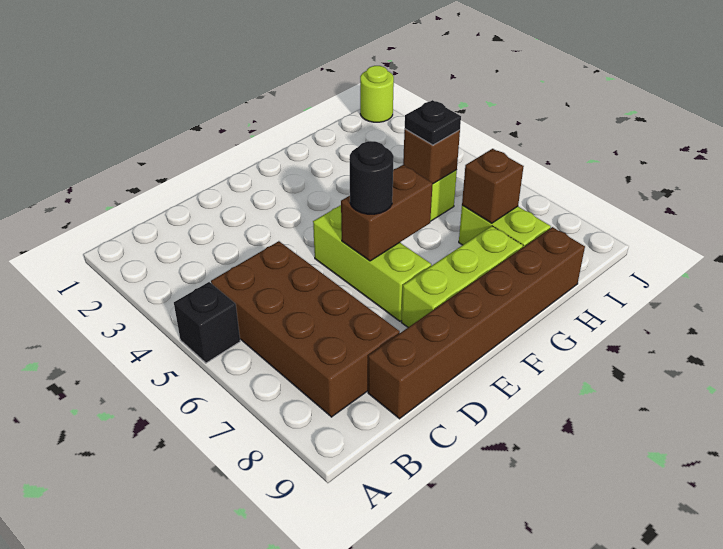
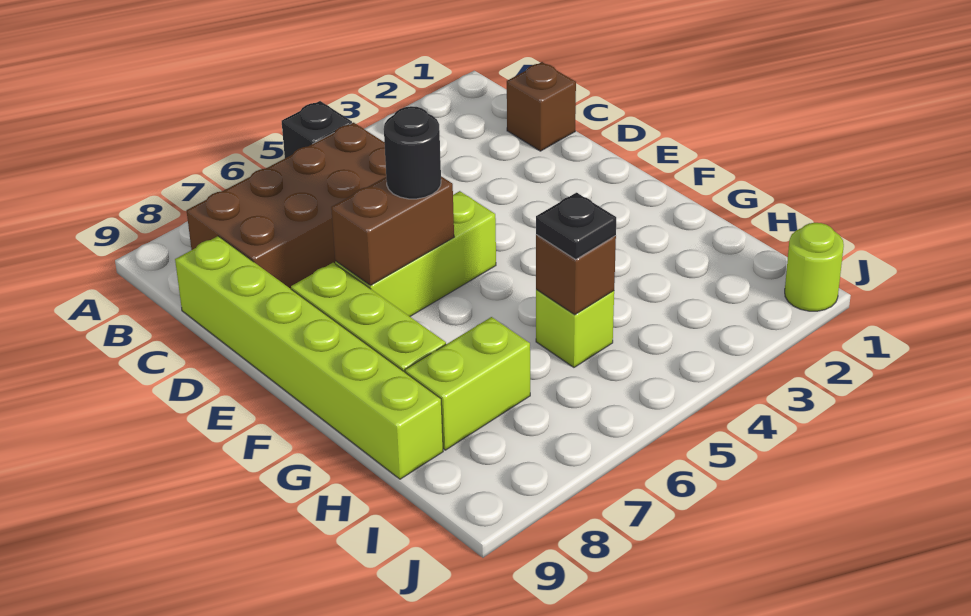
brown 1x6 brick [368,227,585,419] -> lime 1x6 brick [175,236,443,479]
brown 1x2 brick [341,165,433,261] -> brown 1x2 brick turned to [331,176,454,285]
brown 1x1 brick [462,149,524,223] -> brown 1x1 brick moved to [507,62,576,151]

